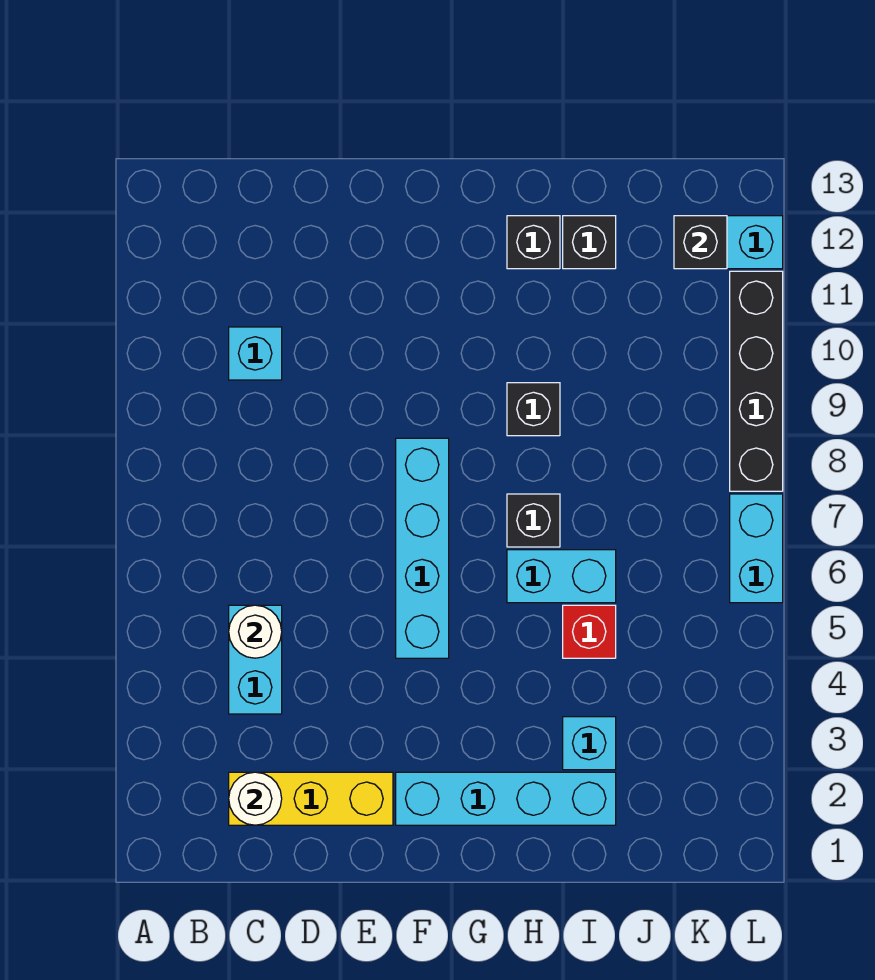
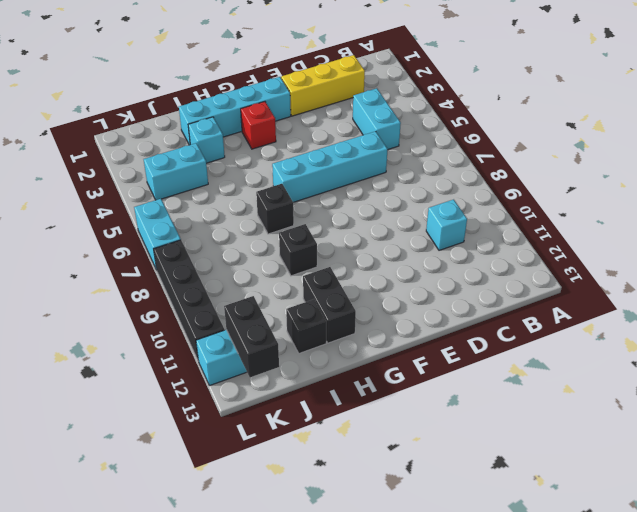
white 1x1 round brick [229,772,282,825] -> none
white 1x1 round brick [229,605,282,658] -> none
cyan 1x4 brick [396,438,449,658] -> cyan 1x4 brick turned to [272,131,388,202]
cyan 1x2 brick [507,550,616,603] -> cyan 1x2 brick moved to [144,143,208,200]
black 1x1 brick [507,216,560,269] -> black 1x2 brick [303,267,356,343]
red 1x1 brick [563,605,616,658] -> red 1x1 brick moved to [241,102,276,149]
black 1x1 brick [674,216,727,269] -> black 1x2 brick [224,296,279,377]

